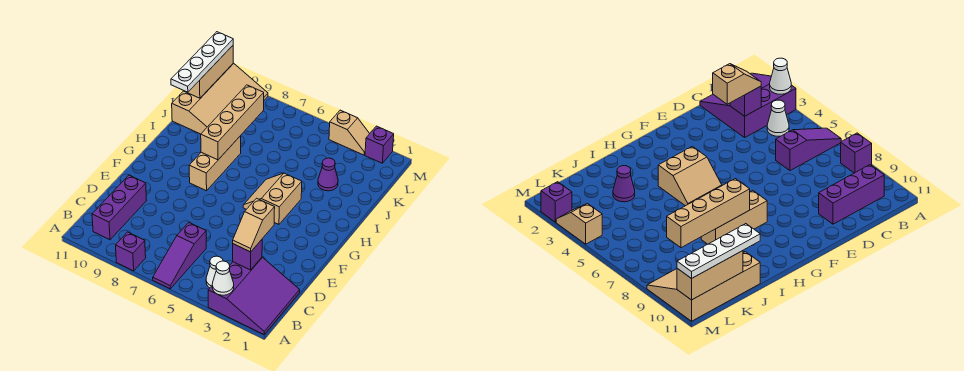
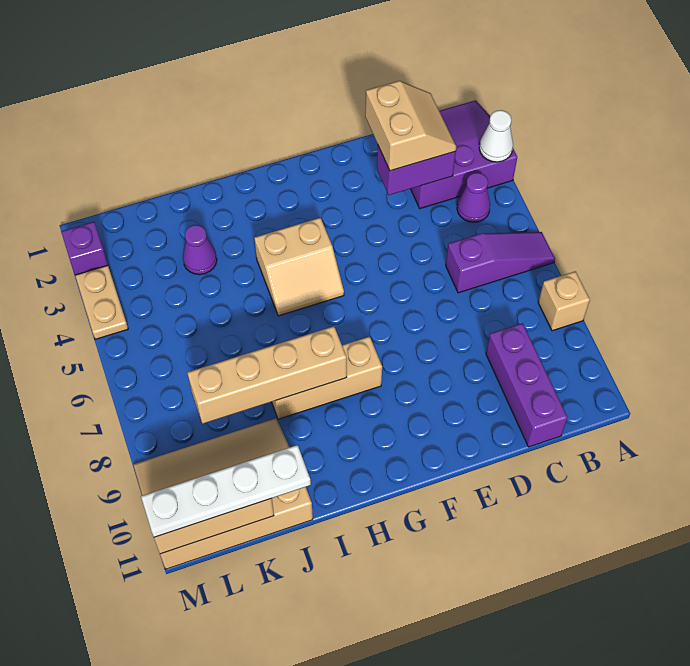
purple 1x1 brick [116,232,146,271] -> tan 1x1 brick [538,271,590,331]
white 1x1 cone [206,256,223,288] -> purple 1x1 cone [457,173,490,222]
purple 1x3 brick [92,175,146,240] -> purple 1x3 brick turned to [486,323,568,447]
purple 1x1 brick [233,240,262,270] -> purple 1x2 brick [377,146,456,195]
tan 1x2 slope [233,198,275,252] -> tan 2x2 slope [365,81,456,171]
tan 1x2 slope [329,110,370,155] -> tan 1x2 plate [75,265,128,339]

